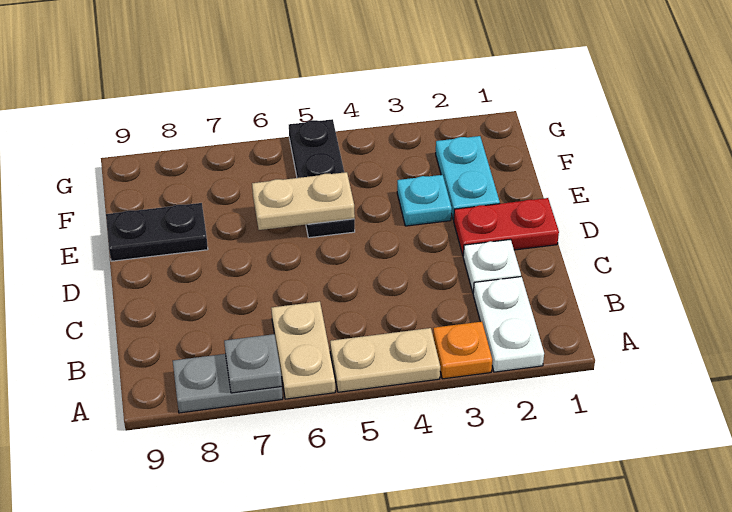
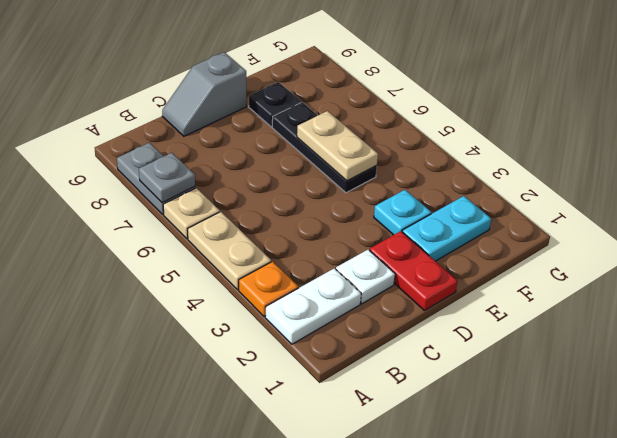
tan 1x2 plate [271,301,335,399] -> tan 1x1 plate [163,188,220,239]
none -> grey 1x2 slope [162,52,246,136]
black 1x3 plate [289,119,355,238] -> black 1x3 plate turned to [272,102,377,193]
black 1x2 plate [106,203,208,261] -> black 1x1 plate [249,82,301,127]

